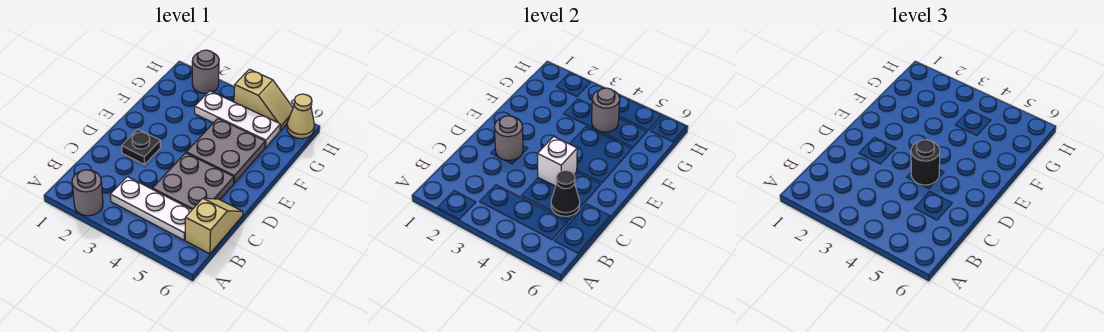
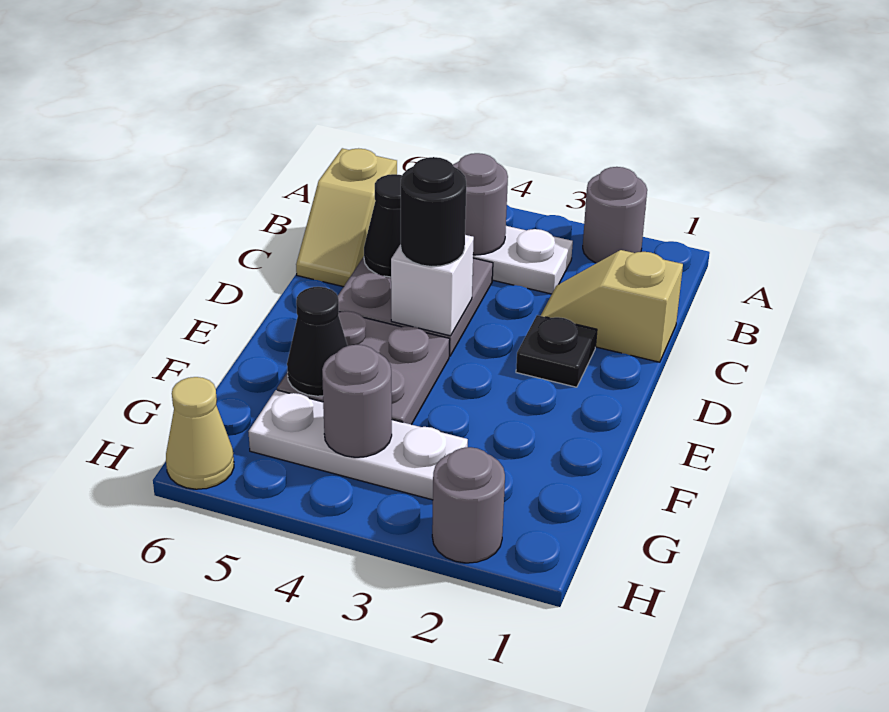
grey 1x1 round brick [494,116,523,161] -> grey 1x1 round brick moved to [453,153,508,255]
none -> black 1x1 cone [287,287,348,396]
tan 1x2 slope [234,69,293,131] -> tan 1x2 slope moved to [541,250,683,362]

